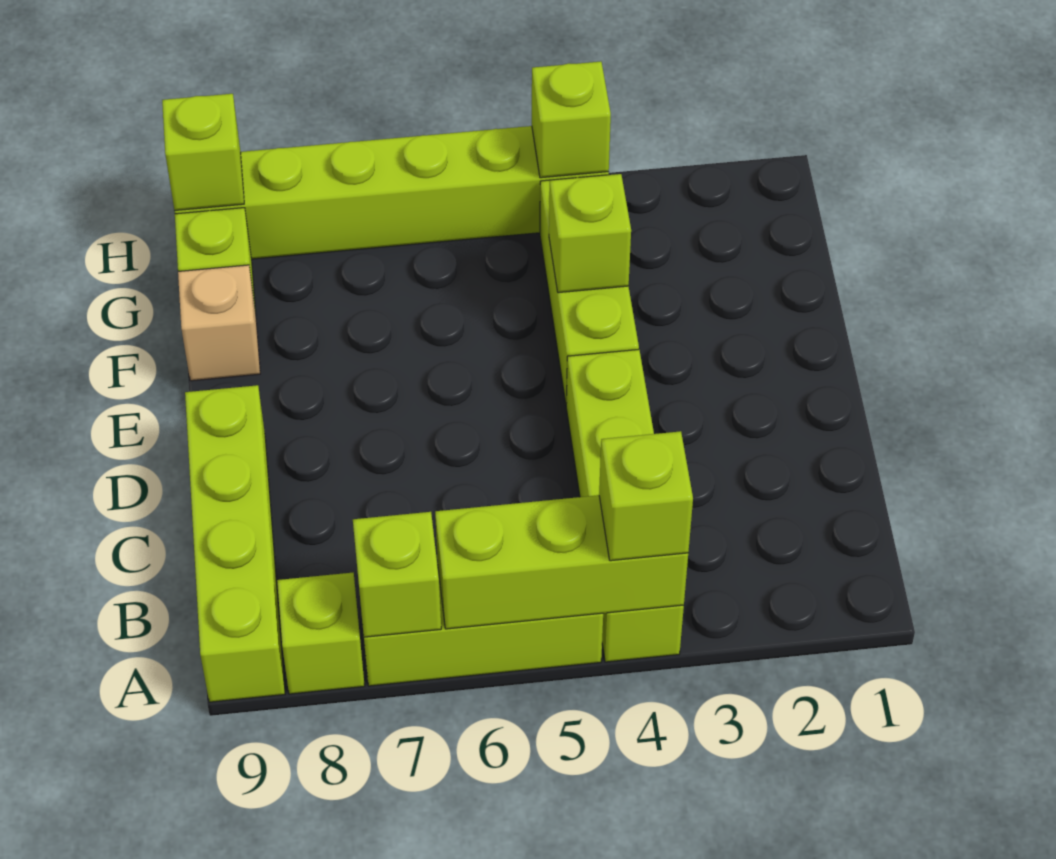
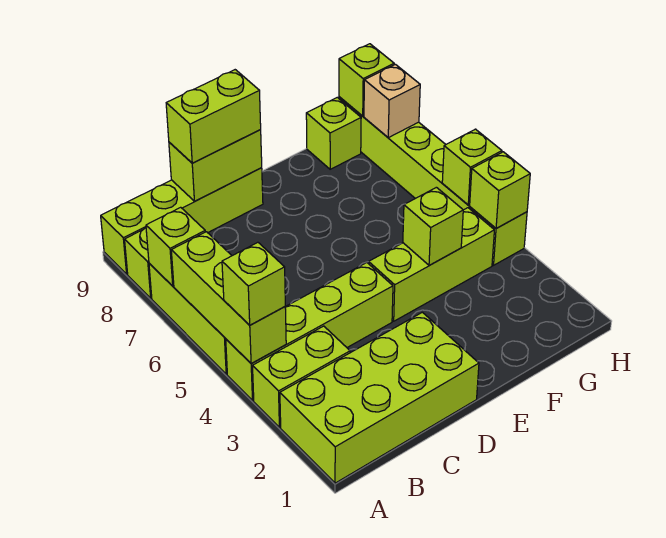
none -> lime 2x4 brick [280,312,479,483]
none -> lime 1x2 brick [253,326,350,427]
none -> lime 1x2 brick [169,130,262,201]
none -> lime 1x2 brick [166,70,261,163]
tan 1x1 brick [178,265,260,381] -> tan 1x1 brick moved to [364,64,420,138]
none -> lime 1x1 brick [442,129,502,205]

